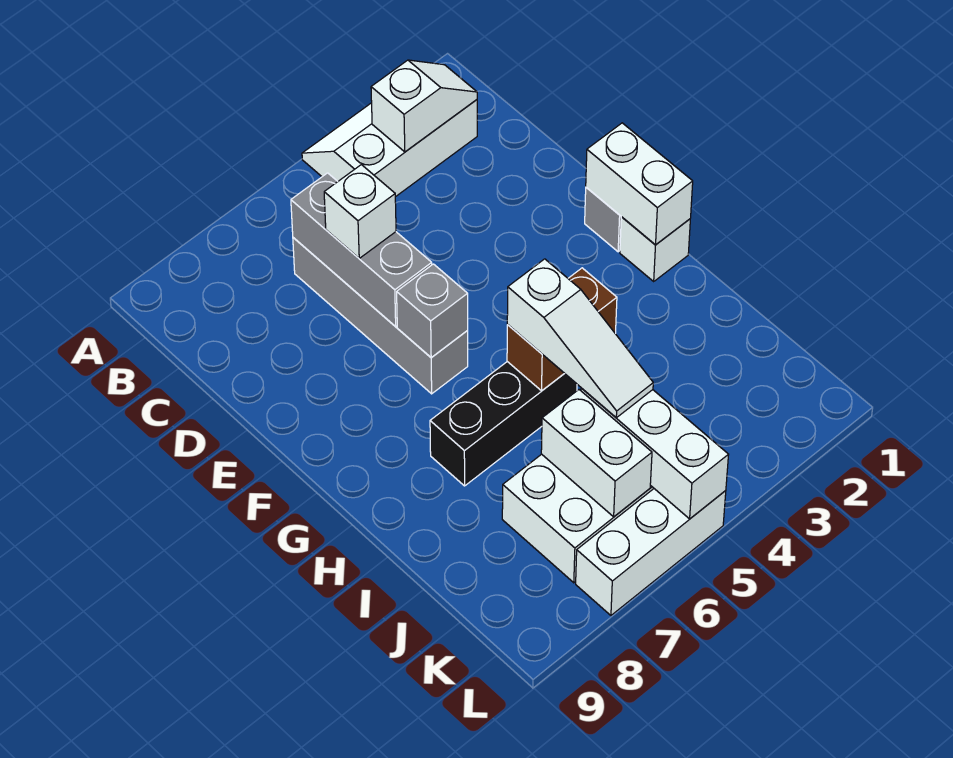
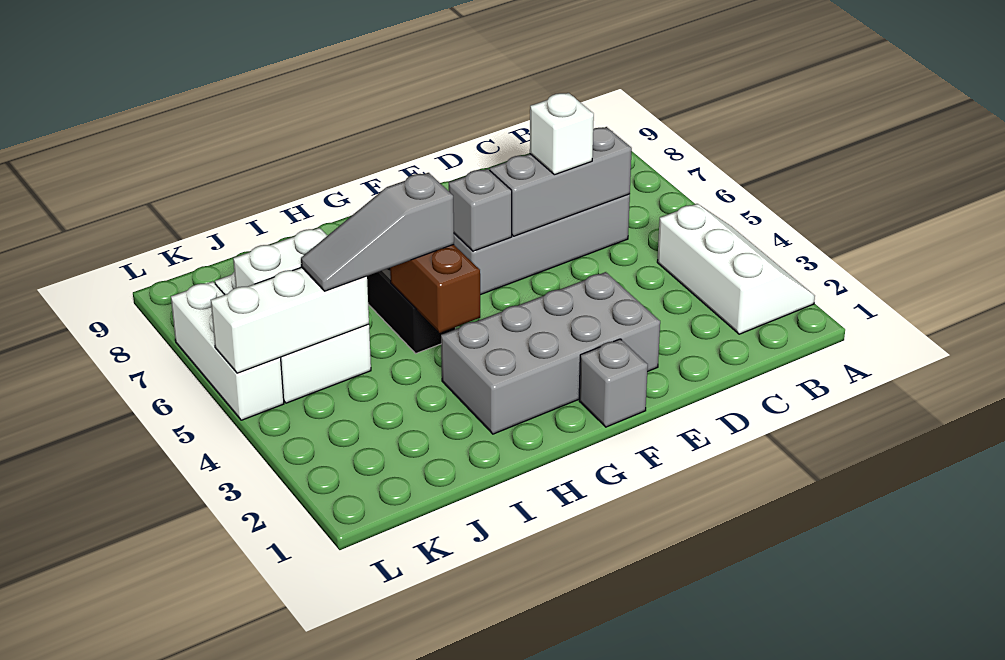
white 1x2 slope [371,60,477,152] -> none
none -> grey 2x4 brick [441,272,660,434]
white 1x2 brick [586,123,693,245] -> none
white 1x1 brick [620,217,690,281] -> none
white 1x3 slope [507,259,653,418] -> grey 1x3 slope [301,173,454,291]

